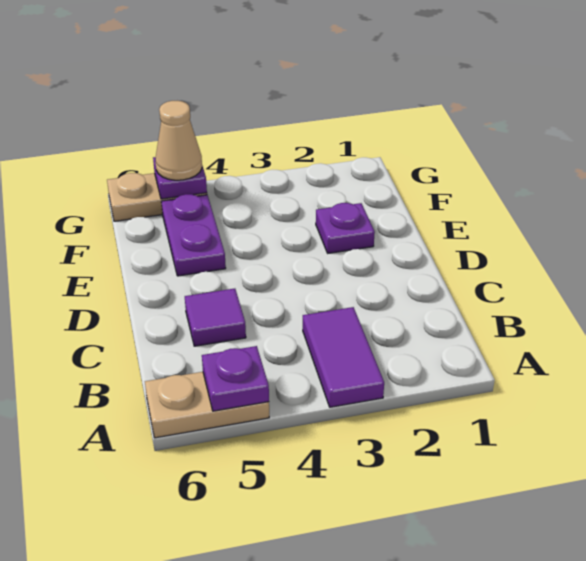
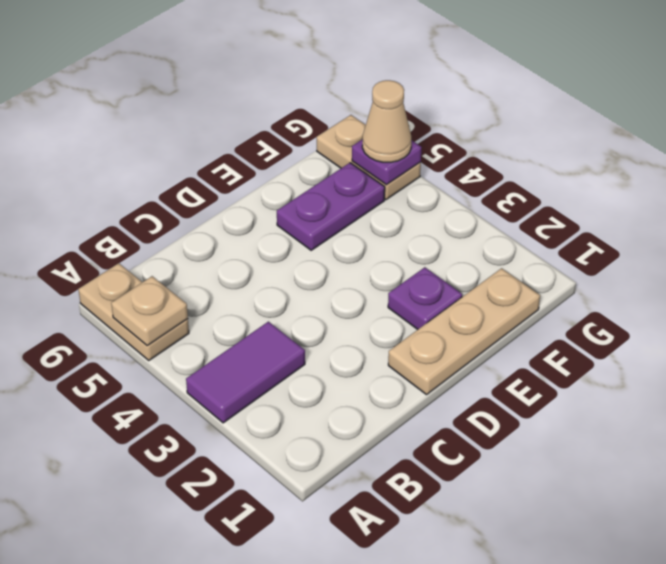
purple 1x1 plate [202,346,269,411] -> tan 1x1 plate [111,276,188,346]
purple 1x1 tile [185,289,246,346] -> none
none -> tan 1x3 plate [388,268,540,395]

